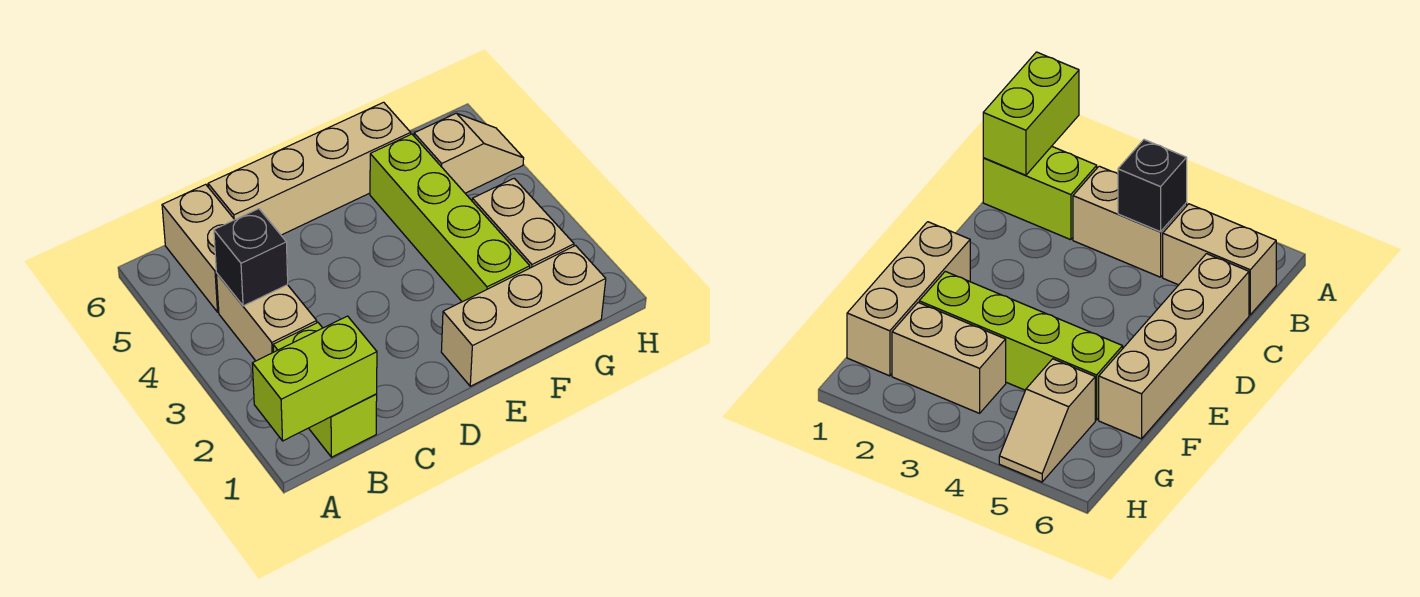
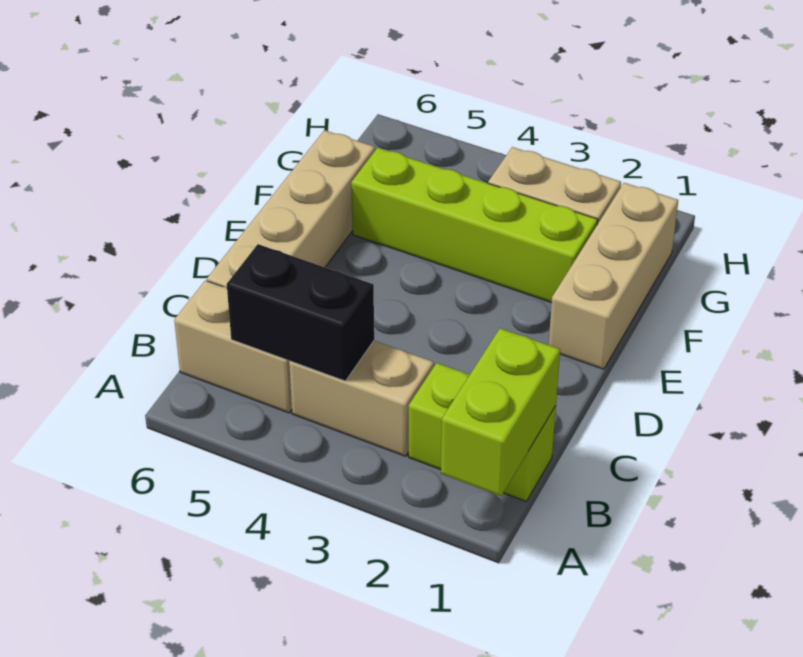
black 1x1 brick [214,209,288,306] -> black 1x2 brick [227,244,374,381]
tan 1x2 slope [414,113,524,193] -> none

